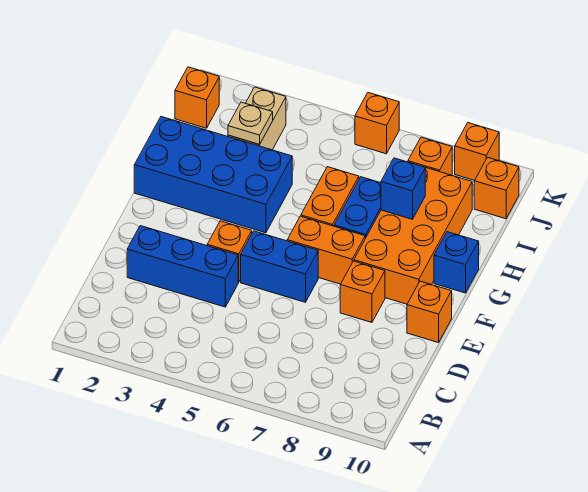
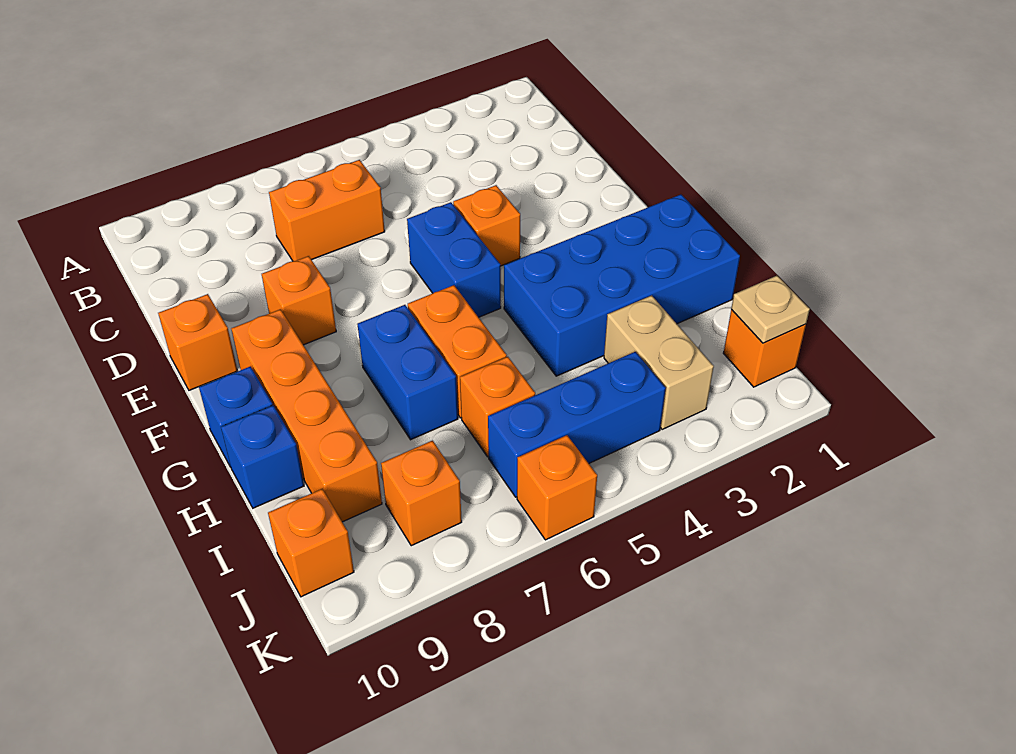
blue 1x3 brick [127,226,238,307] -> blue 1x3 brick moved to [488,352,666,497]
blue 1x2 brick [241,231,318,302] -> blue 1x2 brick turned to [407,202,501,317]
orange 1x2 brick [287,216,365,284] -> orange 1x2 brick moved to [269,160,385,261]
orange 2x4 brick [354,168,472,304] -> orange 1x4 brick [231,309,382,522]
blue 1x1 brick [381,158,425,219] -> blue 1x1 brick moved to [221,405,304,508]
tan 1x1 plate [228,102,273,144] -> tan 1x1 plate moved to [731,276,810,343]
orange 1x1 brick [455,123,499,180] -> orange 1x1 brick moved to [460,357,535,457]

